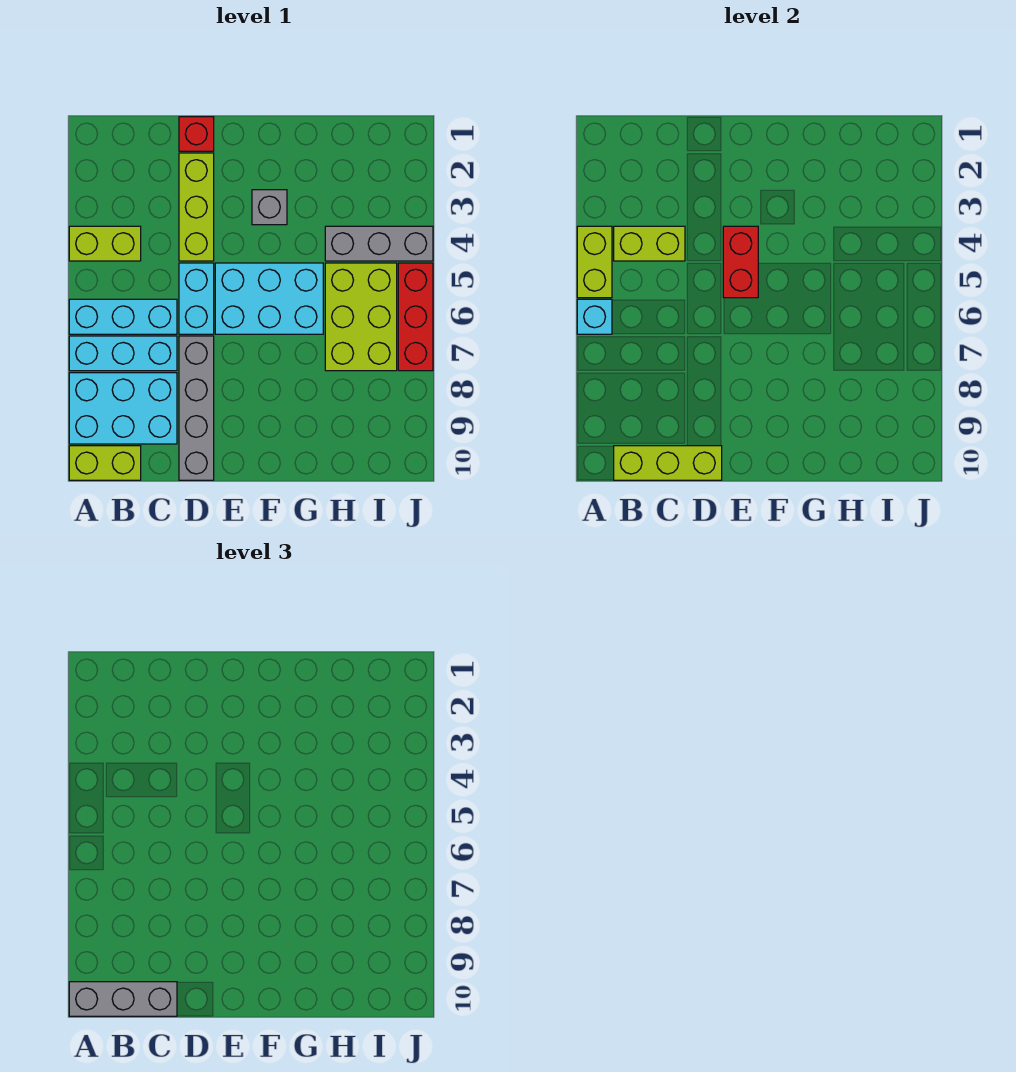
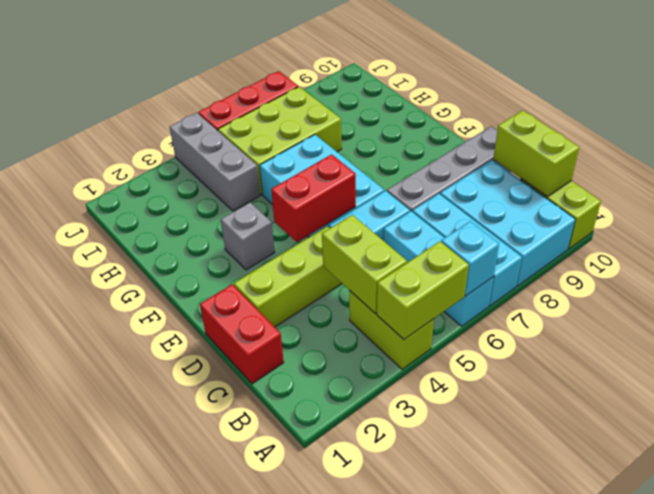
grey 1x3 brick [69,982,177,1016] -> none
lime 1x3 brick [614,446,722,480] -> lime 1x2 brick [493,111,579,197]
red 1x1 brick [179,117,214,151] -> red 1x2 brick [200,284,284,384]

